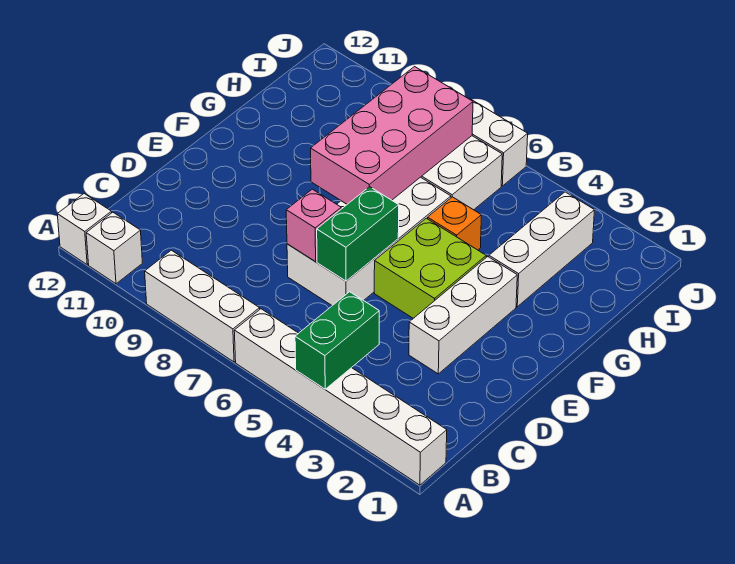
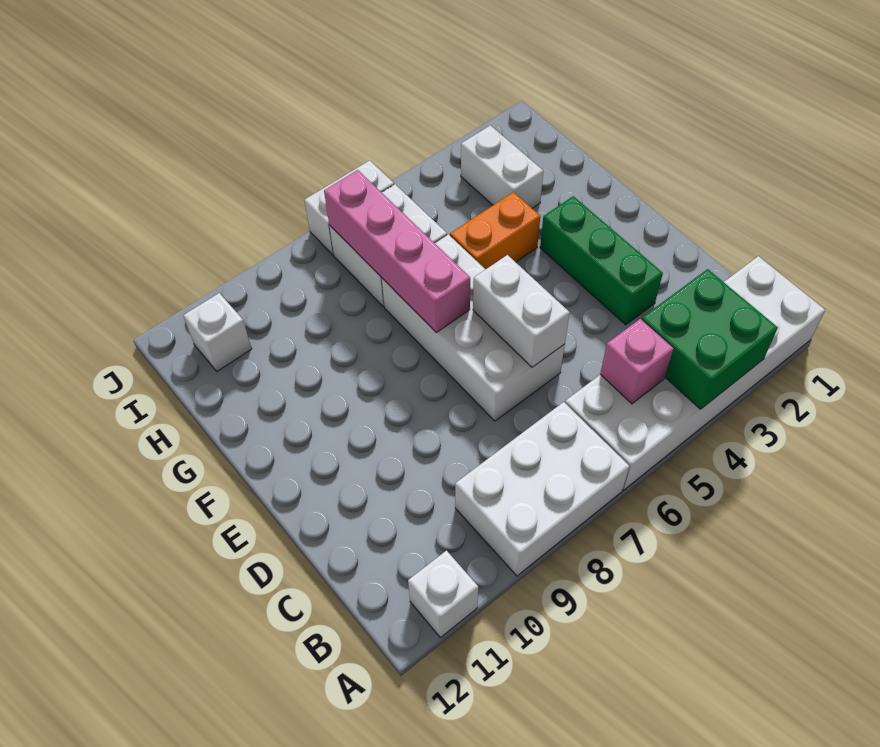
white 1x6 brick [234,309,447,485] -> white 2x6 brick [565,256,825,490]
green 1x2 brick [295,292,379,389] -> green 2x2 brick [641,269,778,409]
white 1x3 brick [145,250,260,362] -> white 2x3 brick [455,402,629,576]
white 1x1 brick [57,194,112,265] -> white 1x1 brick moved to [183,293,252,371]
white 1x3 brick [409,257,517,374] -> green 1x3 brick [540,196,663,325]
green 1x2 brick [317,187,399,281] -> white 1x2 brick [473,255,570,367]
pink 1x1 brick [286,189,341,262] -> pink 1x1 brick moved to [600,319,674,404]
lime 2x2 brick [374,218,486,318] -> none
pink 2x4 brick [311,67,473,204] -> pink 1x4 brick [324,170,470,332]
white 1x3 brick [489,192,595,307] -> white 1x2 brick [461,125,543,208]
orange 1x1 brick [428,197,481,250] -> orange 1x2 brick [450,192,540,269]

